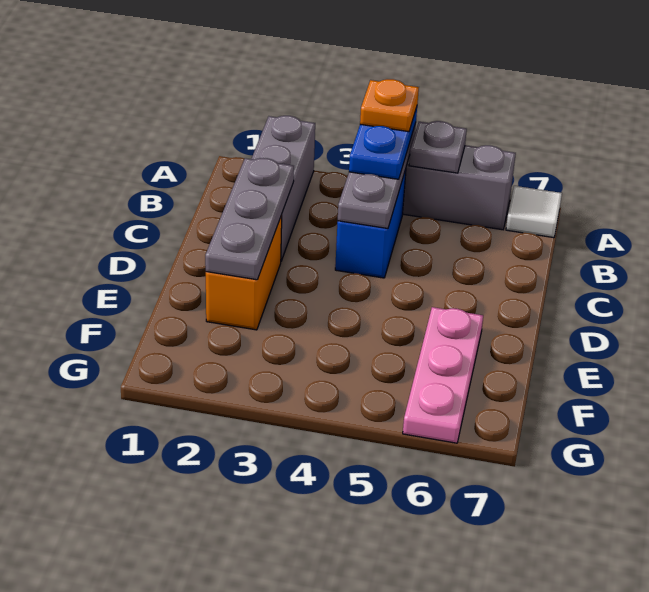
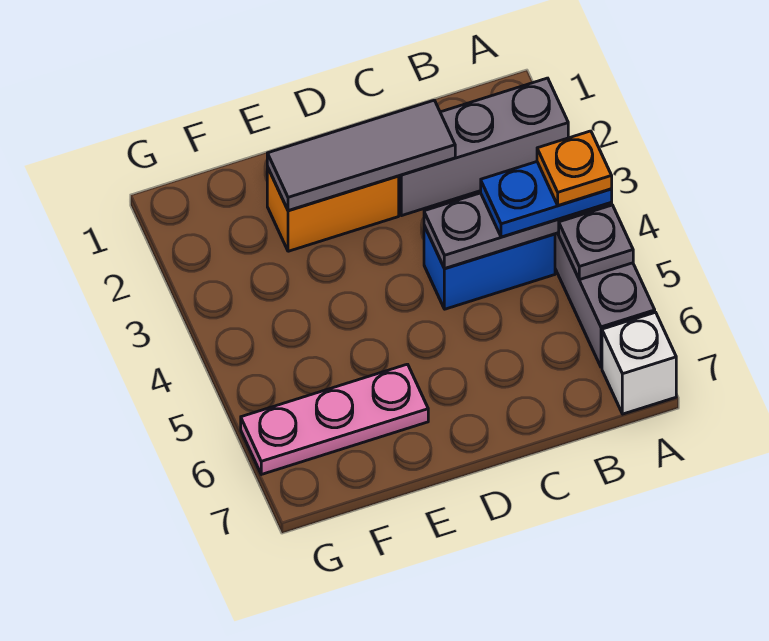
white 1x1 tile [506,186,562,238] -> white 1x1 brick [602,312,676,414]
grey 1x3 plate [205,158,294,280] -> grey 1x3 tile [267,100,455,211]

